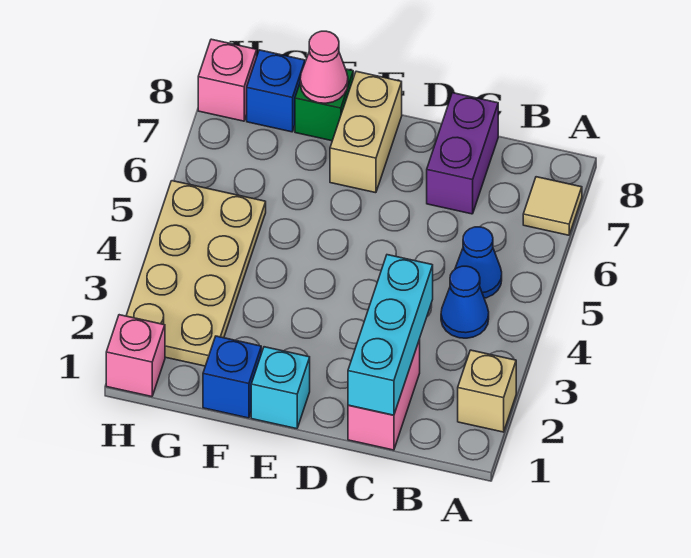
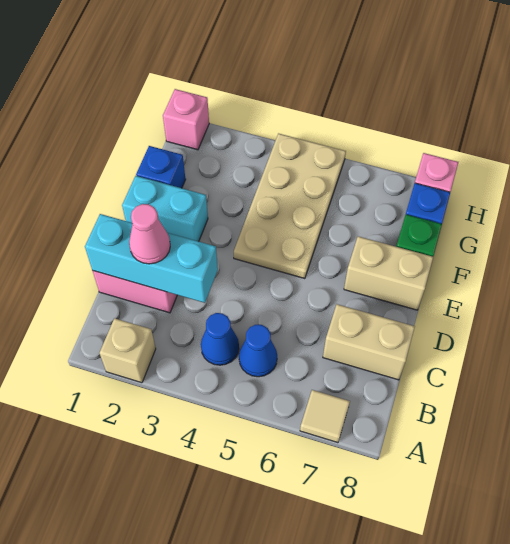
purple 1x2 brick [427,93,498,214] -> tan 1x2 brick [323,304,415,380]
cyan 1x1 brick [251,347,310,429] -> cyan 1x2 brick [122,176,208,241]
pink 1x1 cone [300,31,348,103] -> pink 1x1 cone moved to [129,204,170,264]
tan 2x4 plate [126,181,266,366] -> tan 2x4 plate turned to [234,134,346,279]

